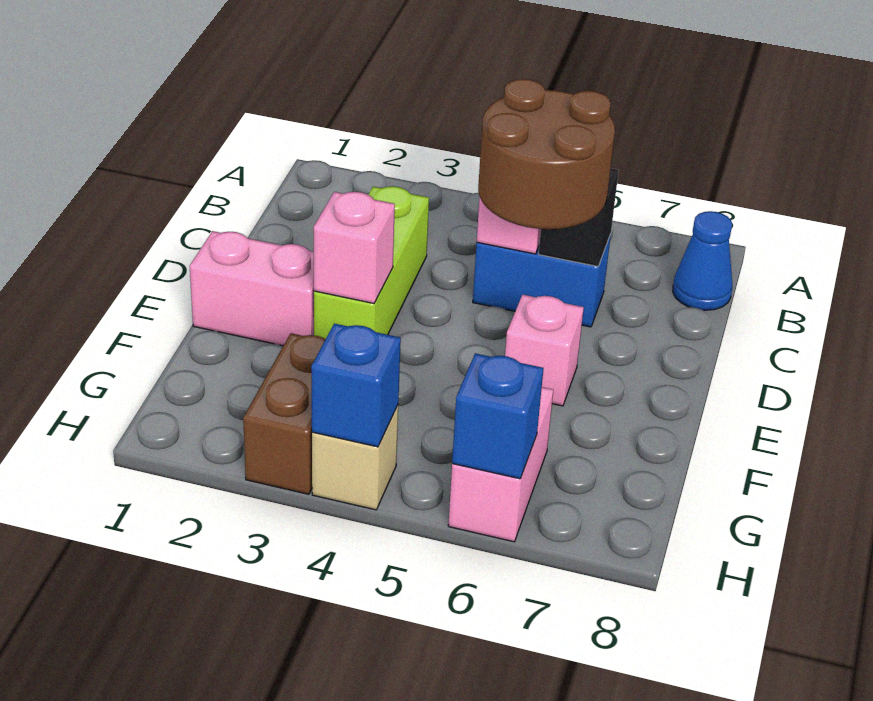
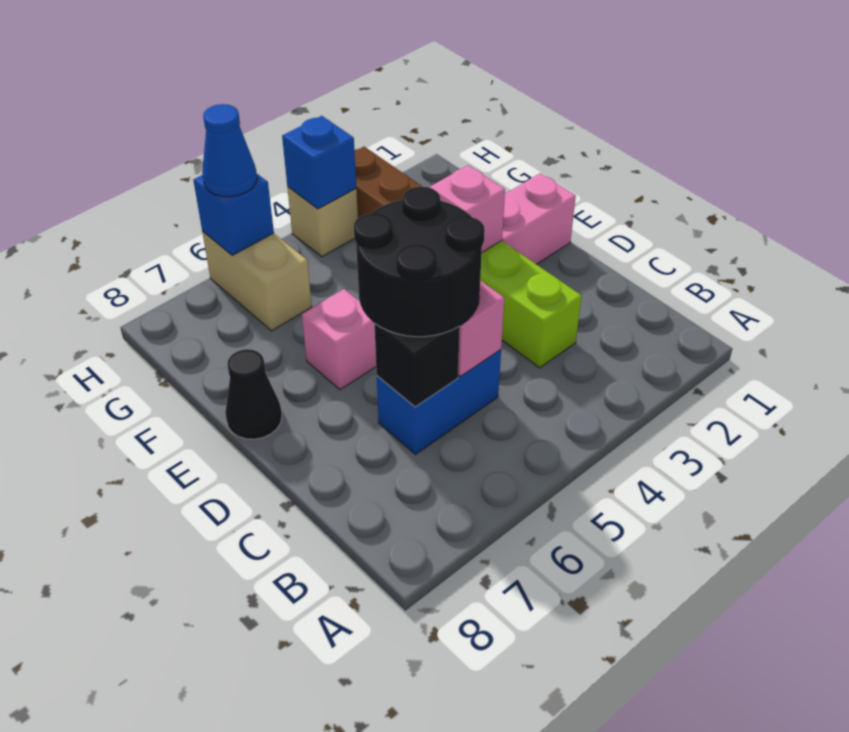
blue 1x1 cone [673,211,732,310] -> blue 1x1 cone moved to [202,104,257,197]
brown 2x2 round brick [478,79,615,229] -> black 2x2 round brick [354,187,485,337]
none -> black 1x1 cone [225,349,282,439]
pink 1x2 brick [448,387,553,542] -> tan 1x2 brick [202,231,312,331]

